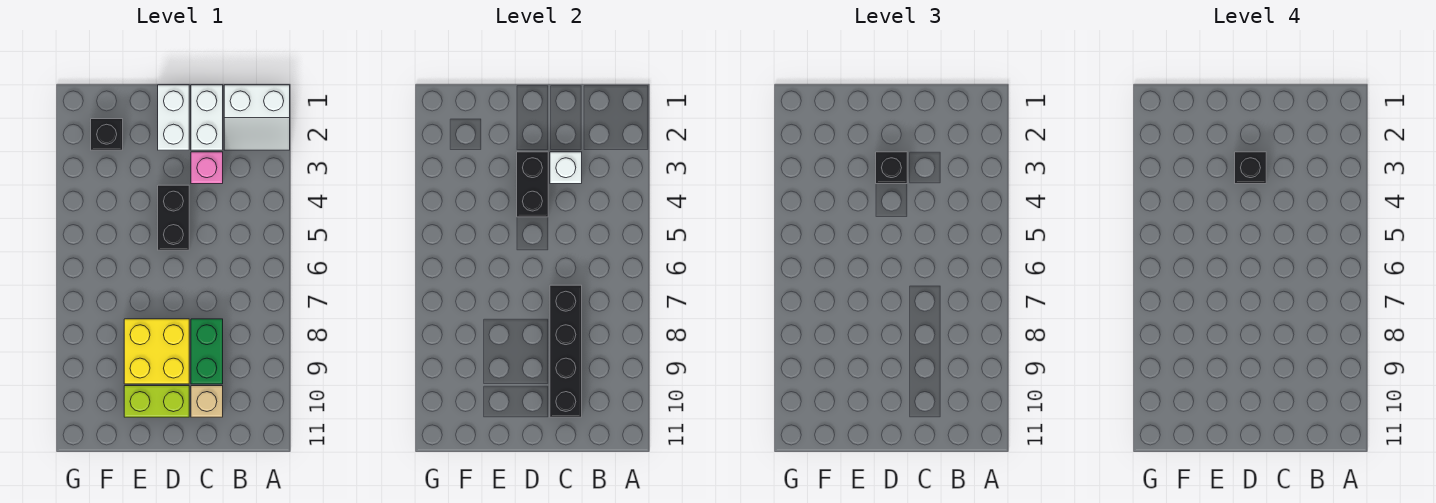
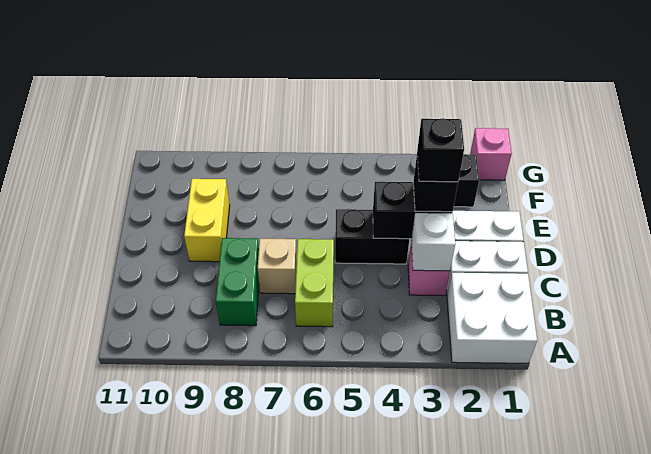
white 2x2 slope [224,85,290,150] -> white 2x2 brick [447,273,537,363]
black 1x4 brick [550,285,582,417] -> none
green 1x2 brick [191,319,223,384] -> green 1x2 brick turned to [216,238,259,326]
tan 1x1 brick [191,386,223,417] -> tan 1x1 brick moved to [258,239,297,294]
yellow 2x2 brick [124,319,189,384] -> yellow 1x2 brick [184,179,230,262]
lime 1x2 brick [124,386,189,417] -> lime 1x2 brick moved to [295,239,334,327]
none -> pink 1x1 brick [470,128,512,180]

